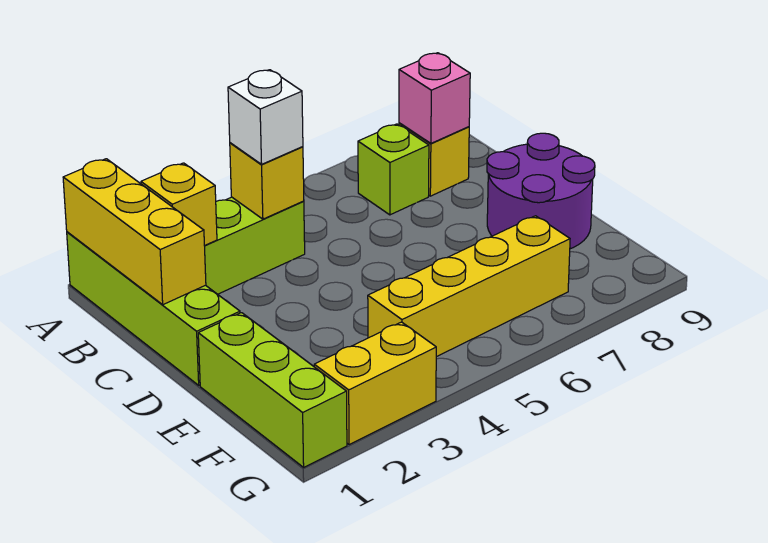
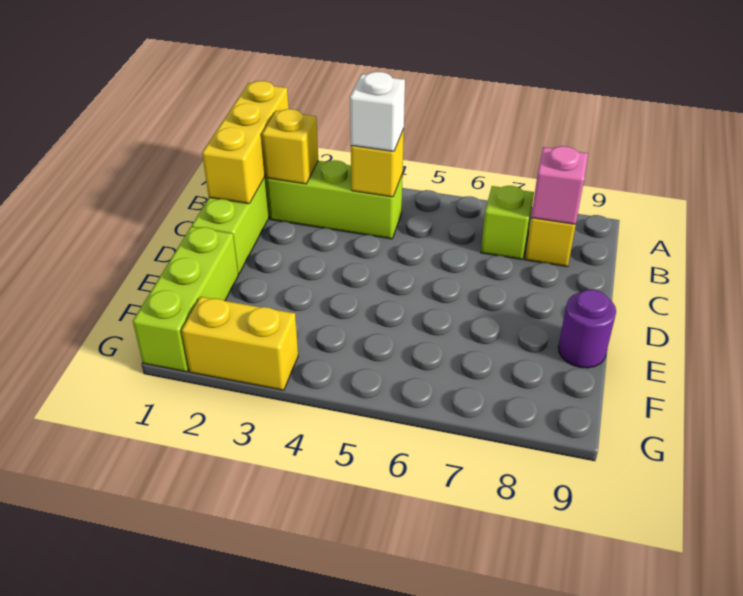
purple 2x2 round brick [487,133,595,249] -> purple 1x1 round brick [558,290,616,368]
yellow 1x4 brick [368,216,570,357] -> none

